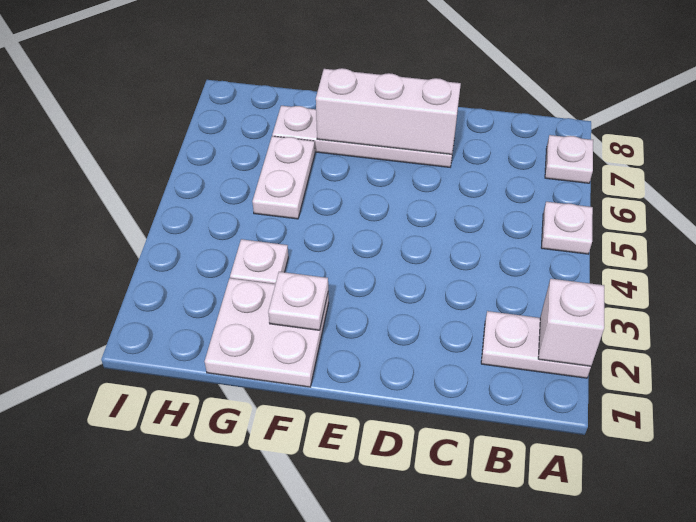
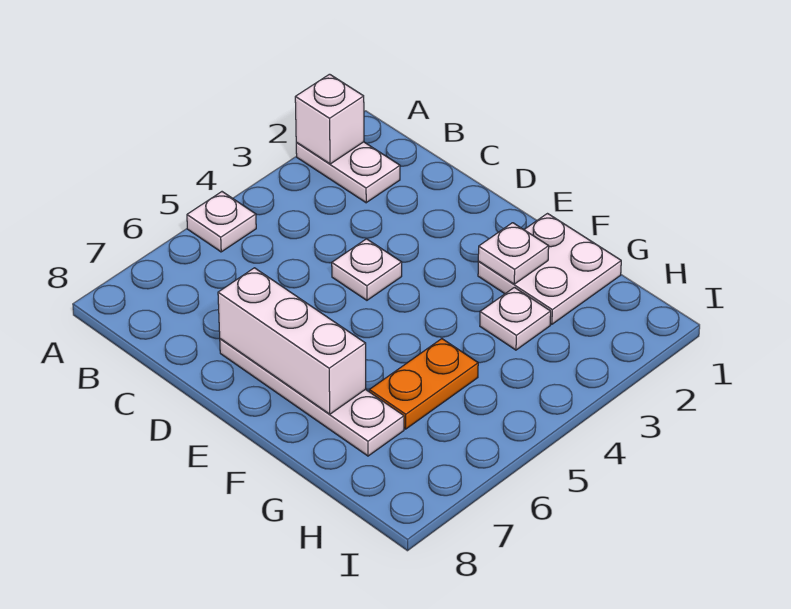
white 1x1 plate [545,135,593,183] -> white 1x1 plate moved to [332,239,402,300]
white 1x2 plate [252,136,315,219] -> orange 1x2 plate [369,339,478,429]

